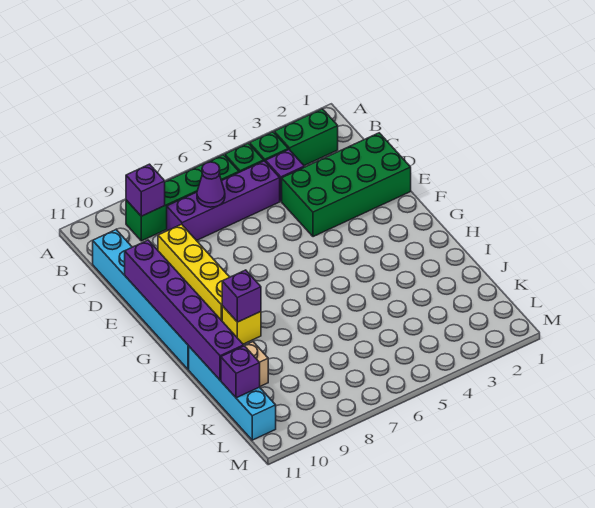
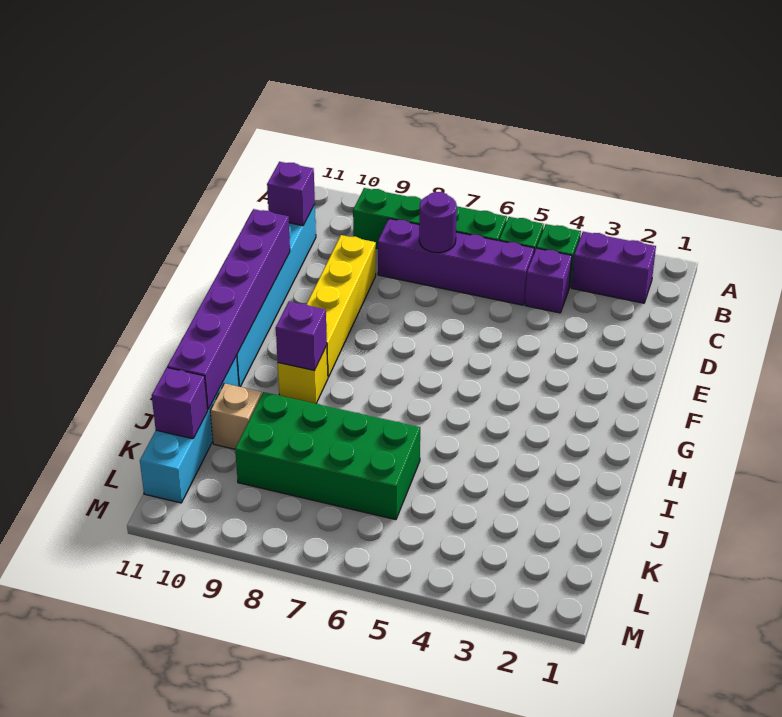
green 1x2 brick [274,109,338,166] -> purple 1x2 brick [571,232,656,303]
purple 1x1 brick [126,164,165,216] -> purple 1x1 brick moved to [267,162,315,226]
purple 1x1 cone [197,162,225,207] -> purple 1x1 round brick [419,192,457,253]
green 2x4 brick [282,133,411,237] -> green 2x4 brick moved to [235,392,420,520]

